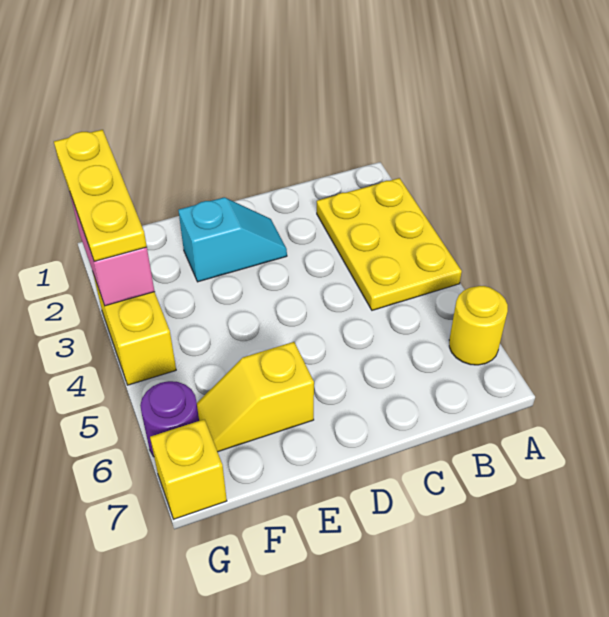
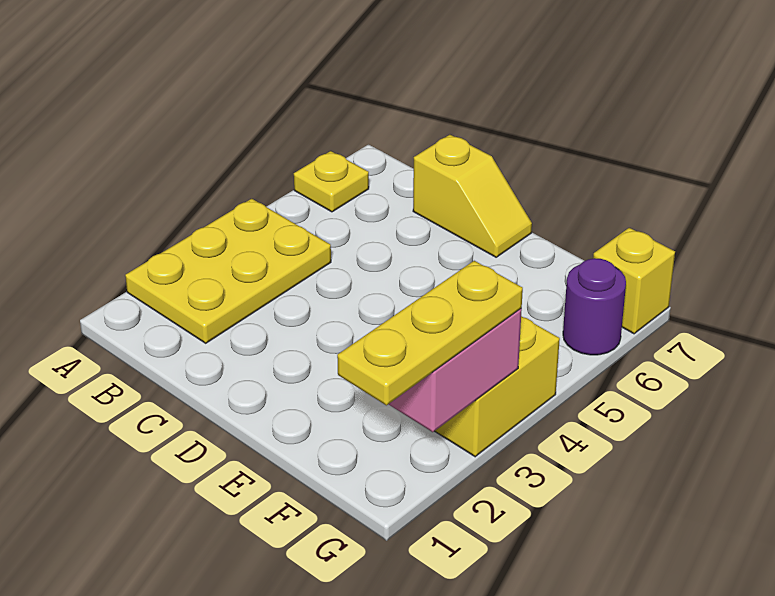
yellow 1x1 round brick [449,286,508,365] -> yellow 1x1 plate [294,151,369,212]
cyan 1x2 slope [178,197,287,282] -> none
yellow 1x2 slope [197,342,314,452] -> yellow 1x2 slope moved to [413,135,532,257]

